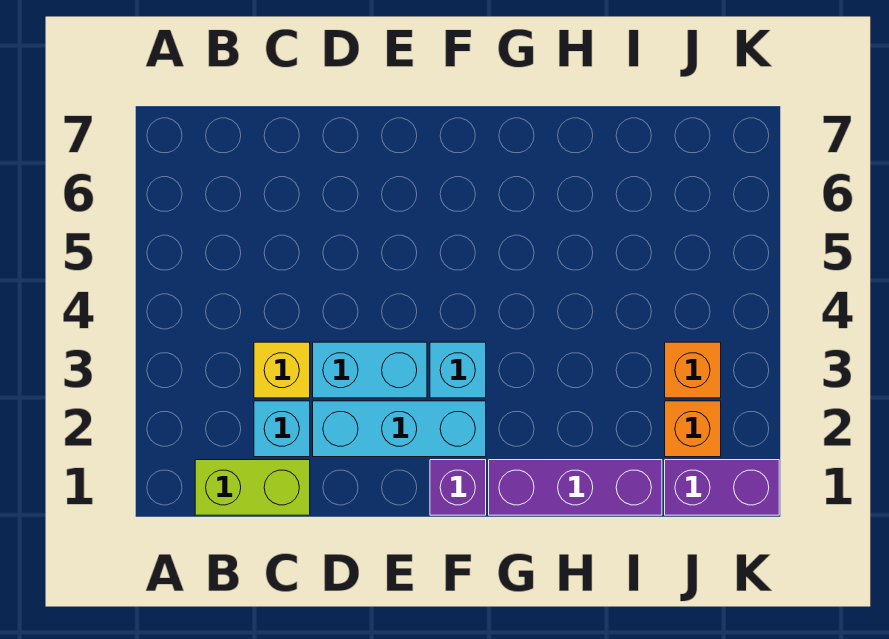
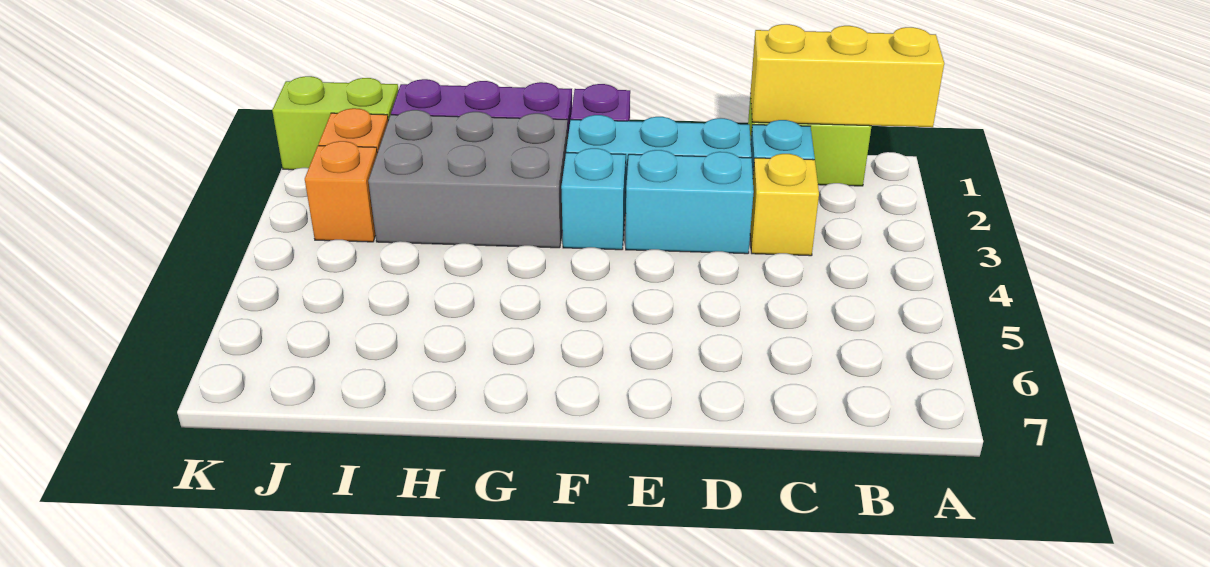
none -> yellow 1x3 brick [750,24,944,127]
none -> grey 2x3 brick [368,110,568,248]
purple 1x2 brick [665,460,779,515] -> lime 1x2 brick [272,76,399,170]

